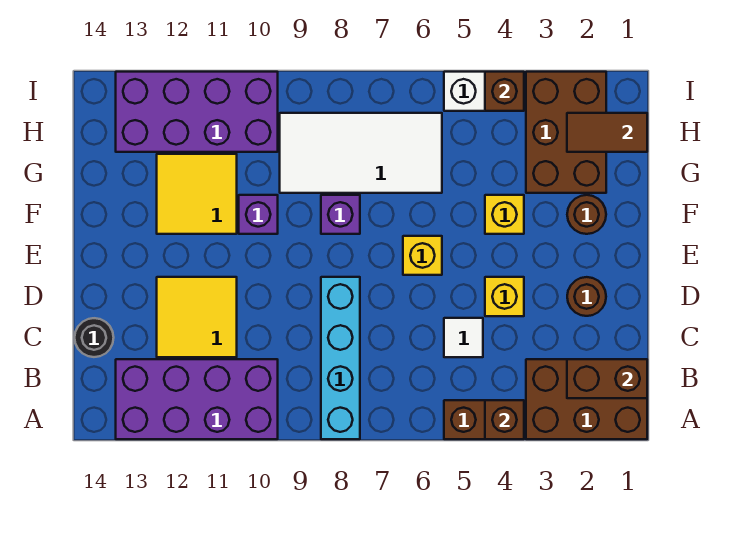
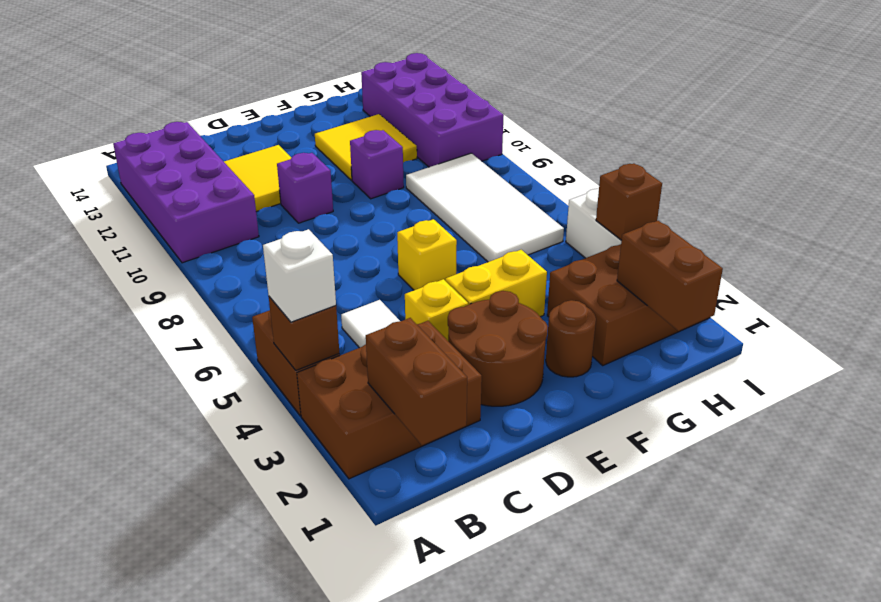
brown 2x3 brick [526,359,647,439] -> brown 2x3 brick turned to [297,321,482,479]
none -> white 1x1 brick [263,229,336,322]
cyan 1x4 brick [321,277,360,439] -> none
black 1x1 round brick [75,318,114,357] -> none
brown 1x1 round brick [567,277,606,316] -> brown 2x2 round brick [448,291,548,406]
yellow 1x1 brick [485,195,524,234] -> yellow 1x2 brick [445,250,547,317]
purple 1x1 brick [321,195,360,234] -> purple 1x1 brick moved to [277,153,333,223]
brown 1x2 tile [567,113,647,152] -> brown 1x2 brick [617,221,723,331]

